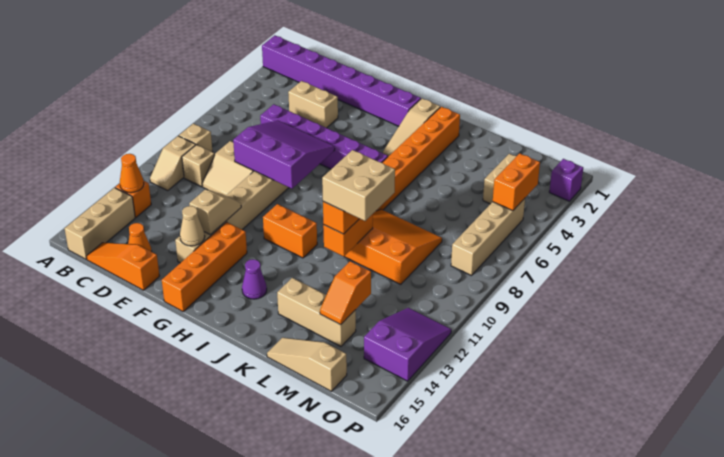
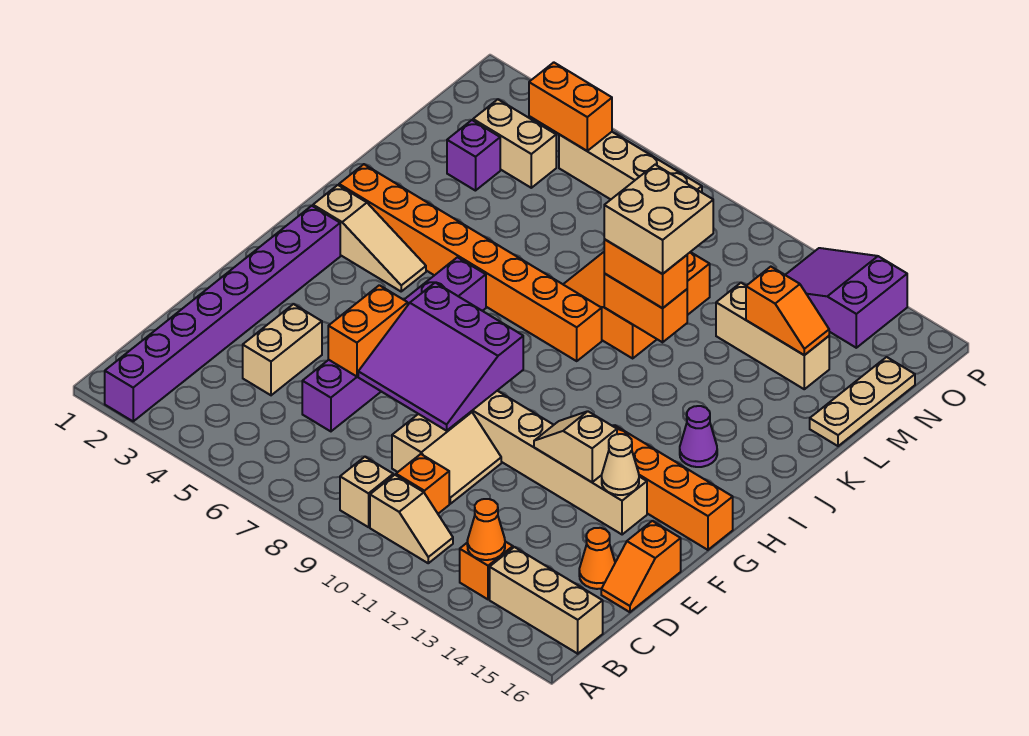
tan 1x1 brick [182,145,215,187] -> orange 1x1 brick [396,454,449,514]
orange 1x3 slope [86,243,159,290] -> orange 1x2 slope [601,521,681,612]
purple 3x3 slope [233,121,335,189] -> purple 3x3 slope turned to [358,282,523,431]
orange 1x2 brick [263,204,317,258] -> orange 1x2 brick moved to [328,285,408,376]
tan 1x3 brick [277,278,356,346] -> tan 1x3 brick turned to [716,283,829,389]
tan 1x3 slope [267,338,347,391] -> tan 1x3 plate [810,357,915,446]
purple 1x1 brick [549,159,583,201] -> purple 1x1 brick moved to [447,120,500,191]

